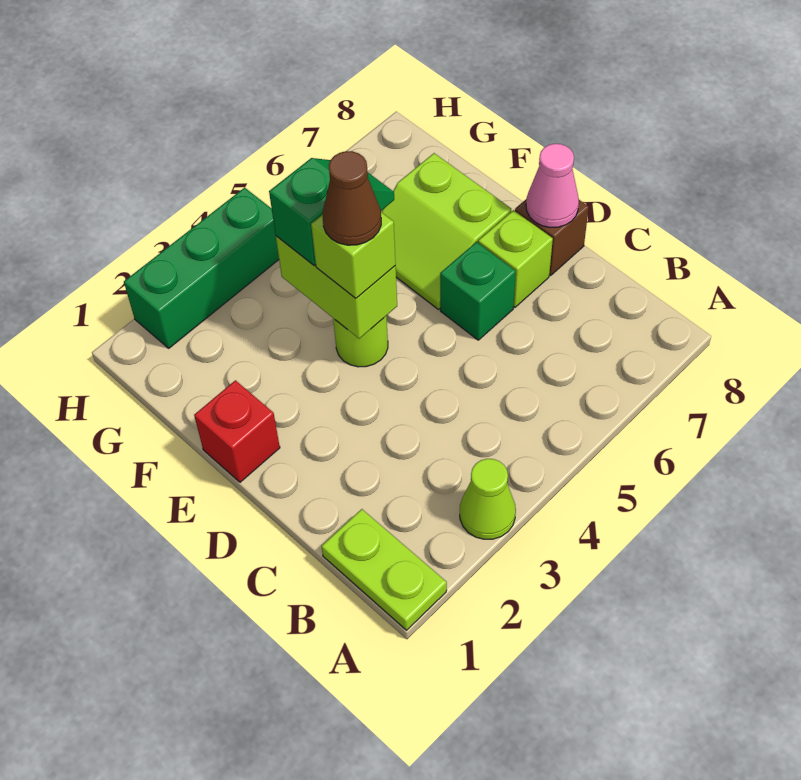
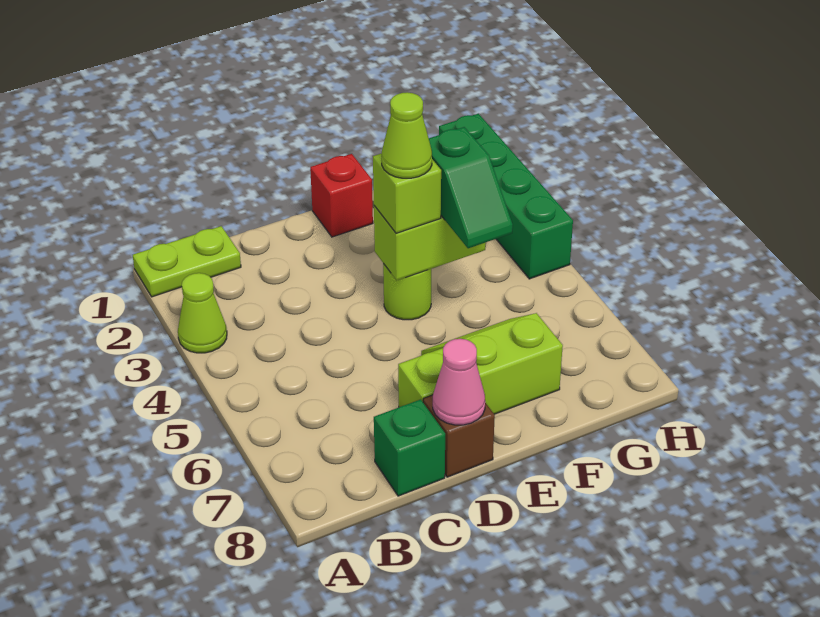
green 1x1 brick [440,242,516,340] -> green 1x1 brick moved to [374,399,445,496]
brown 1x1 cone [323,151,381,245] -> lime 1x1 cone [382,92,432,178]
green 1x3 brick [124,188,279,348] -> green 1x4 brick [439,114,573,279]

